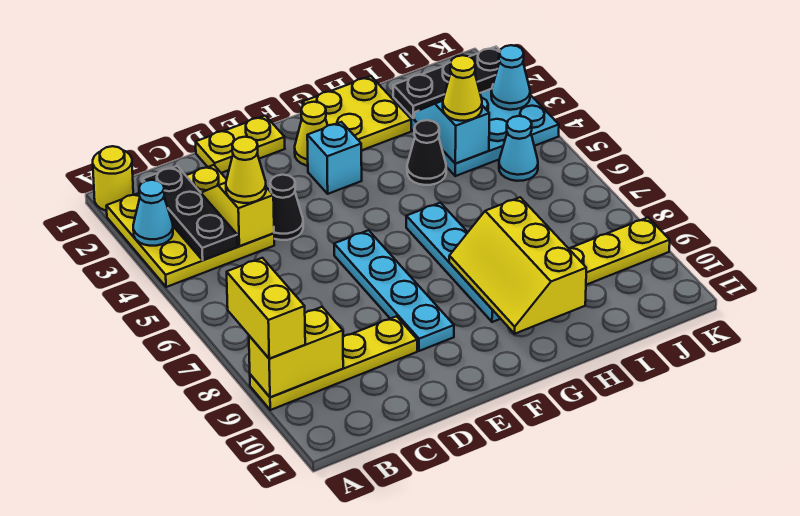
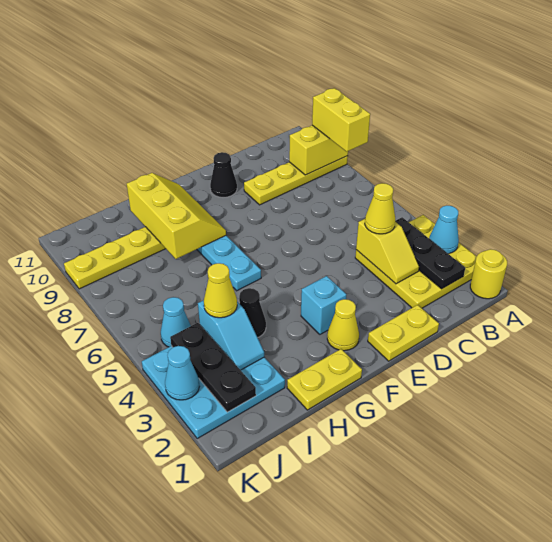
black 1x1 cone [270,175,303,240] -> black 1x1 cone moved to [210,152,237,197]
cyan 1x4 plate [334,230,454,351] -> none
yellow 2x2 plate [303,76,411,151] -> yellow 1x2 plate [287,349,362,410]
black 1x3 plate [393,47,500,118] -> black 1x3 plate turned to [170,323,256,412]

